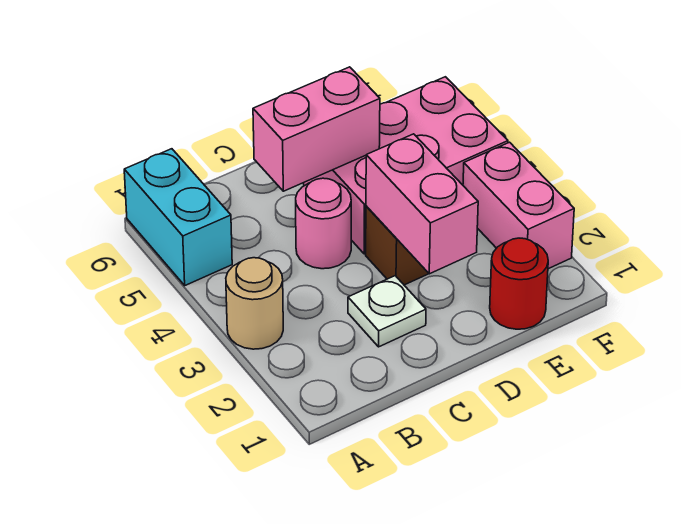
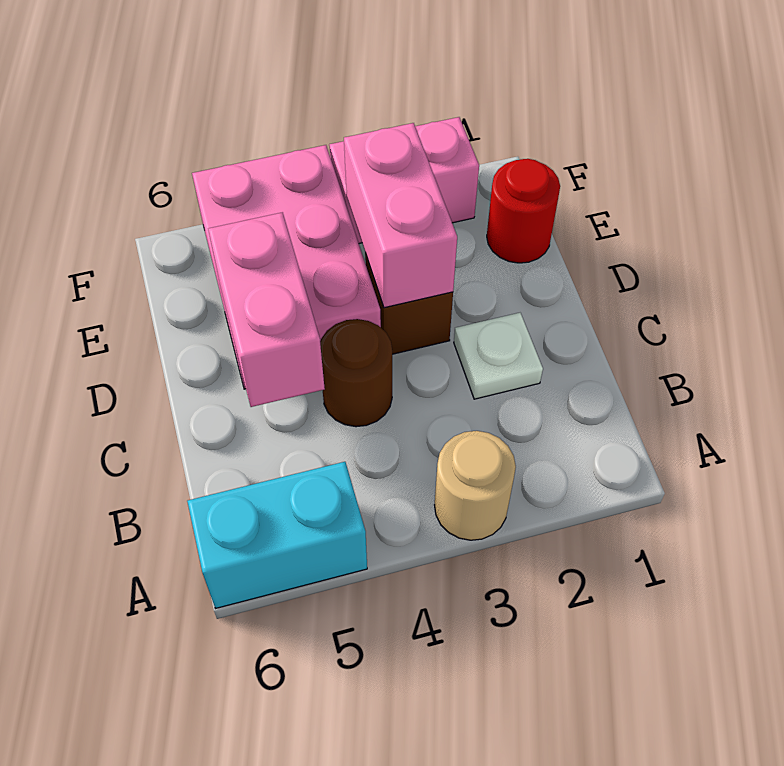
pink 1x1 round brick [296,178,351,269] -> brown 1x1 round brick [320,319,392,427]
pink 1x2 brick [366,134,478,274] -> pink 1x2 brick turned to [344,123,457,308]

